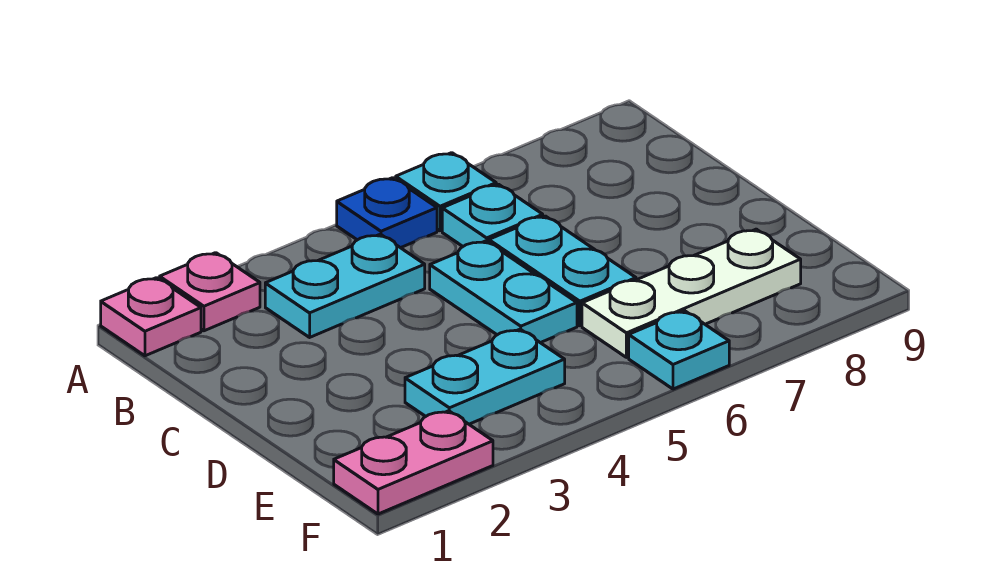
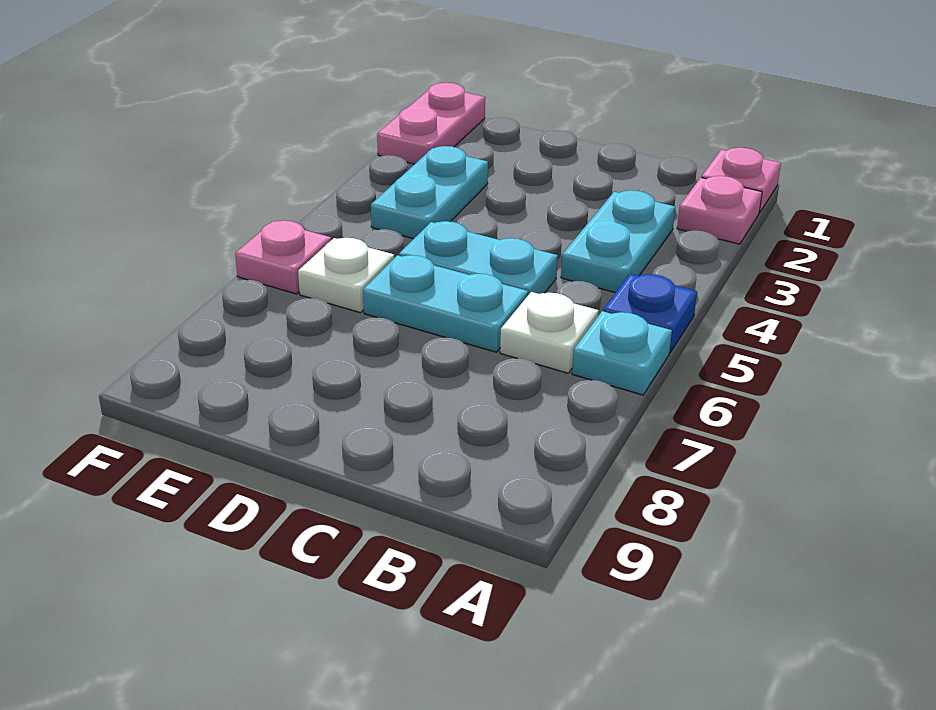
cyan 1x1 plate [442,184,543,246] -> white 1x1 plate [500,292,599,373]
white 1x3 plate [582,229,801,357] -> white 1x1 plate [298,238,394,313]
cyan 1x1 plate [629,311,729,389] -> pink 1x1 plate [235,221,331,294]

